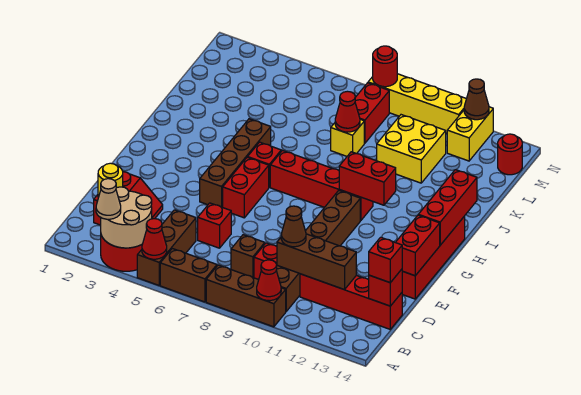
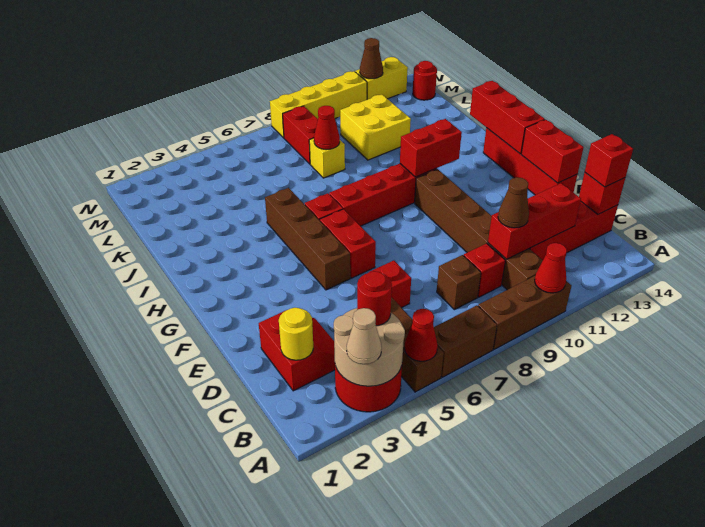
brown 1x3 brick [277,234,356,290] -> red 1x3 brick [488,183,581,259]
yellow 1x2 brick [447,107,493,161] -> yellow 1x2 brick turned to [355,57,408,100]
red 1x1 round brick [373,46,397,87] -> red 1x1 round brick moved to [357,271,392,326]

